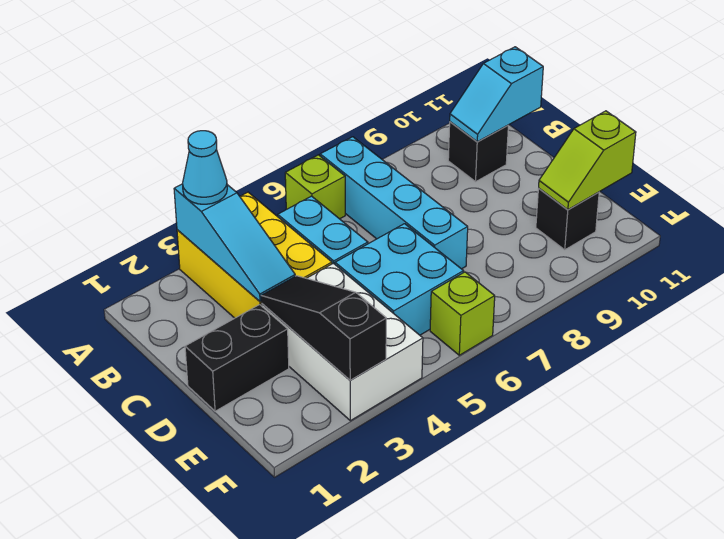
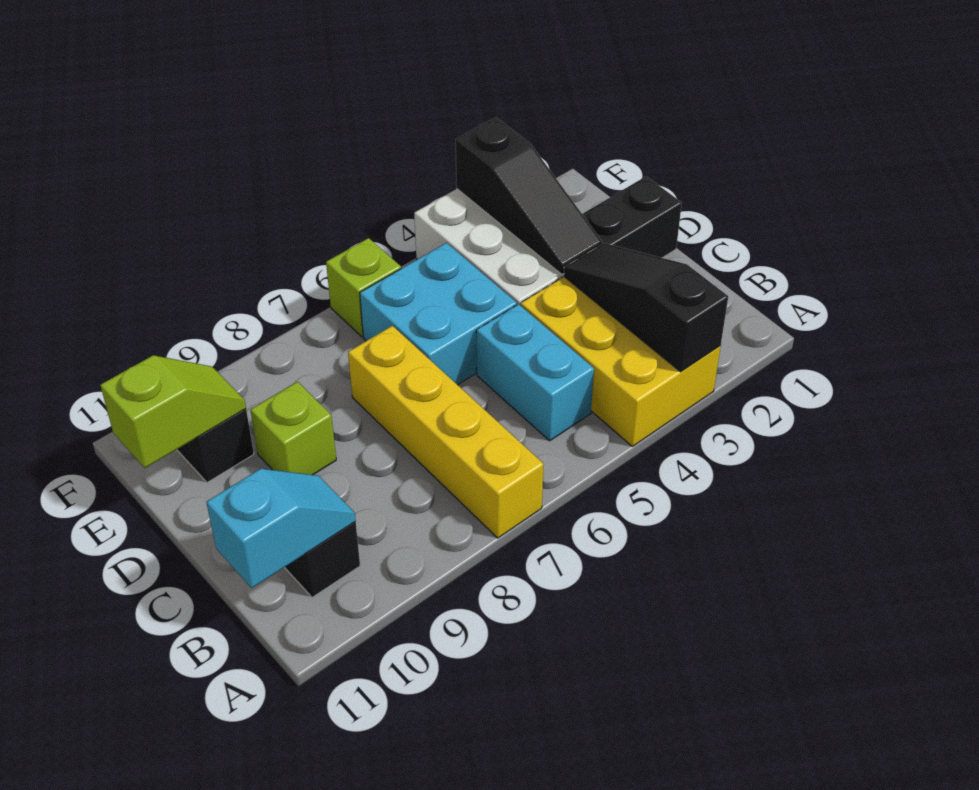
cyan 1x3 slope [174,184,295,302] -> black 1x3 slope [564,243,728,372]
cyan 1x1 cone [182,131,227,204] -> none
lime 1x1 brick [285,155,345,219] -> lime 1x1 brick moved to [250,382,336,475]
cyan 1x4 brick [320,137,468,269] -> yellow 1x4 brick [348,326,544,538]

